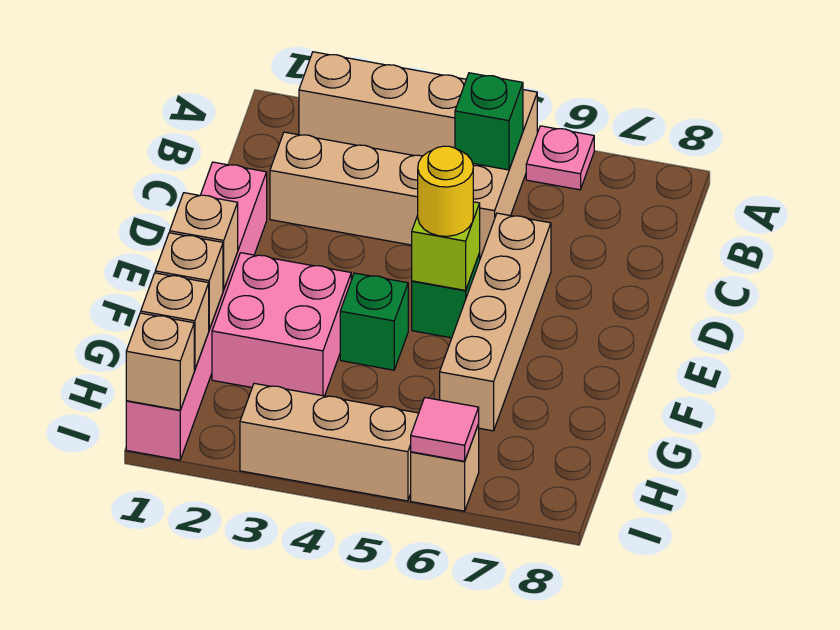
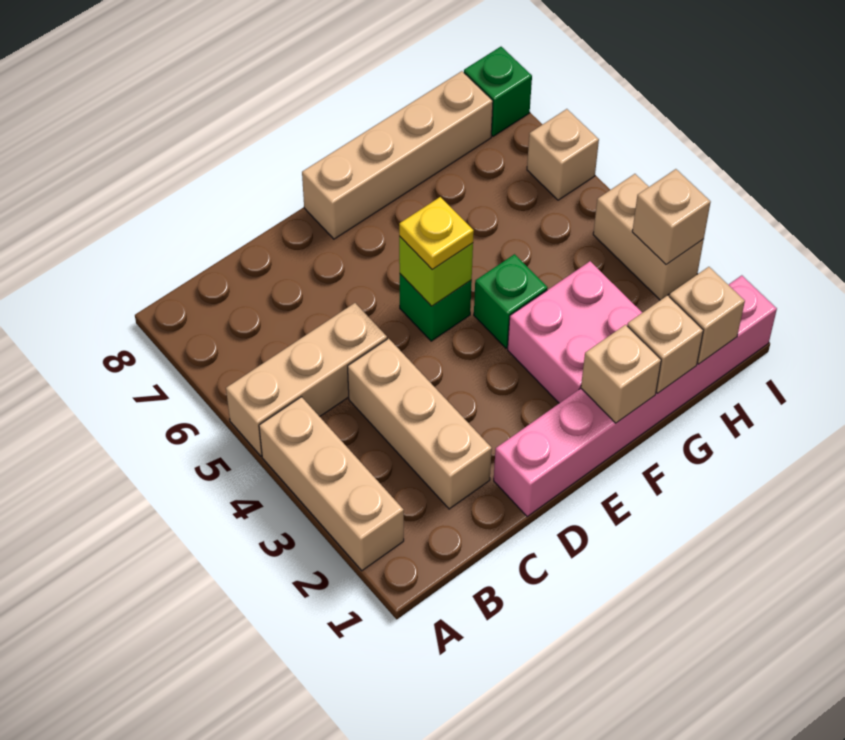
pink 1x1 plate [526,126,594,190] -> none
green 1x1 brick [455,73,523,170] -> green 1x1 brick moved to [464,47,532,136]
tan 1x4 brick [440,213,551,431] -> tan 1x4 brick moved to [302,71,493,239]
yellow 1x1 round brick [418,146,473,236] -> yellow 1x1 plate [399,197,474,270]
tan 1x1 brick [126,313,194,410] -> tan 1x1 brick moved to [632,169,711,264]
tan 1x3 brick [240,383,419,501] -> tan 1x2 brick [593,174,704,300]
pink 1x1 tile [411,398,479,461] -> none

